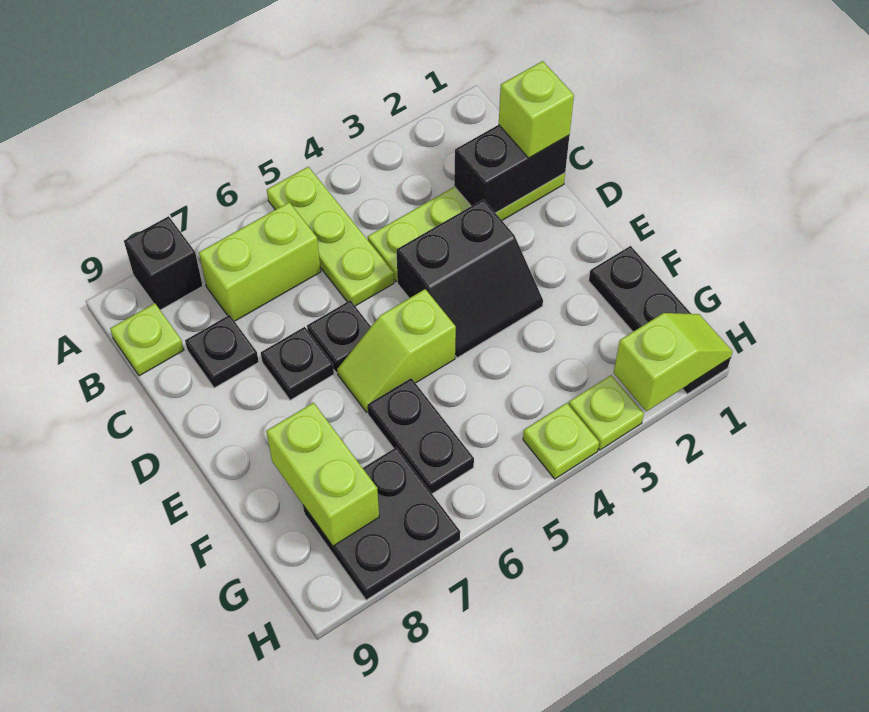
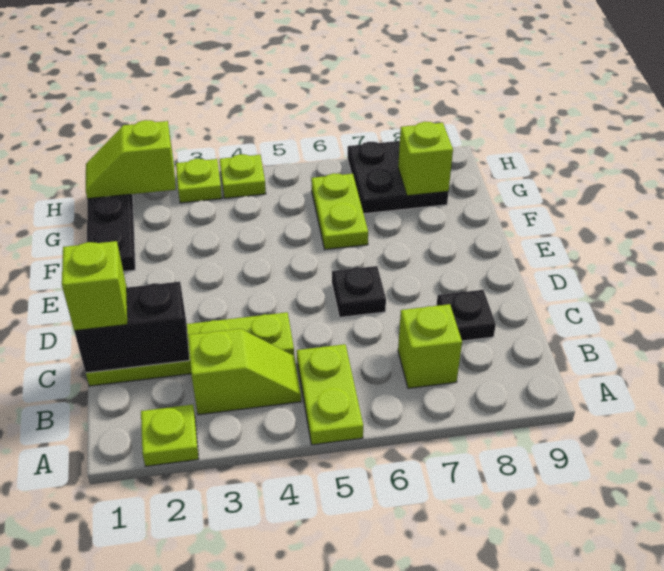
lime 1x3 plate [267,167,394,306] -> lime 1x2 plate [297,344,363,445]
black 1x1 brick [124,216,203,310] -> none
lime 1x2 brick [199,202,321,321] -> lime 1x1 brick [398,304,462,388]
lime 1x1 plate [110,303,184,376] -> lime 1x1 plate moved to [141,405,199,466]
black 2x2 slope [397,199,543,358] -> none
black 1x1 plate [261,327,334,400] -> none
lime 1x2 slope [337,289,456,412] -> lime 1x2 slope moved to [188,329,301,415]
black 1x2 plate [367,378,474,494] -> lime 1x2 plate [311,173,368,249]
lime 1x2 brick [266,403,379,546] -> lime 1x1 brick [398,122,453,196]

